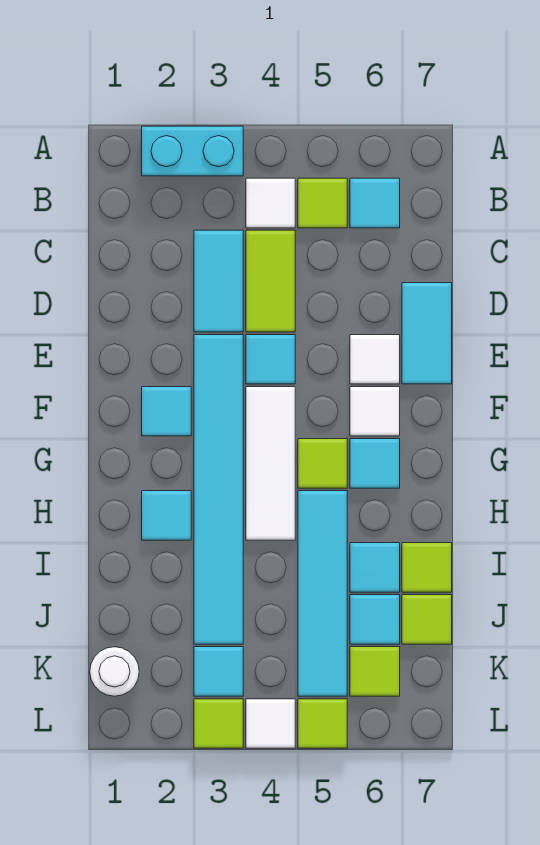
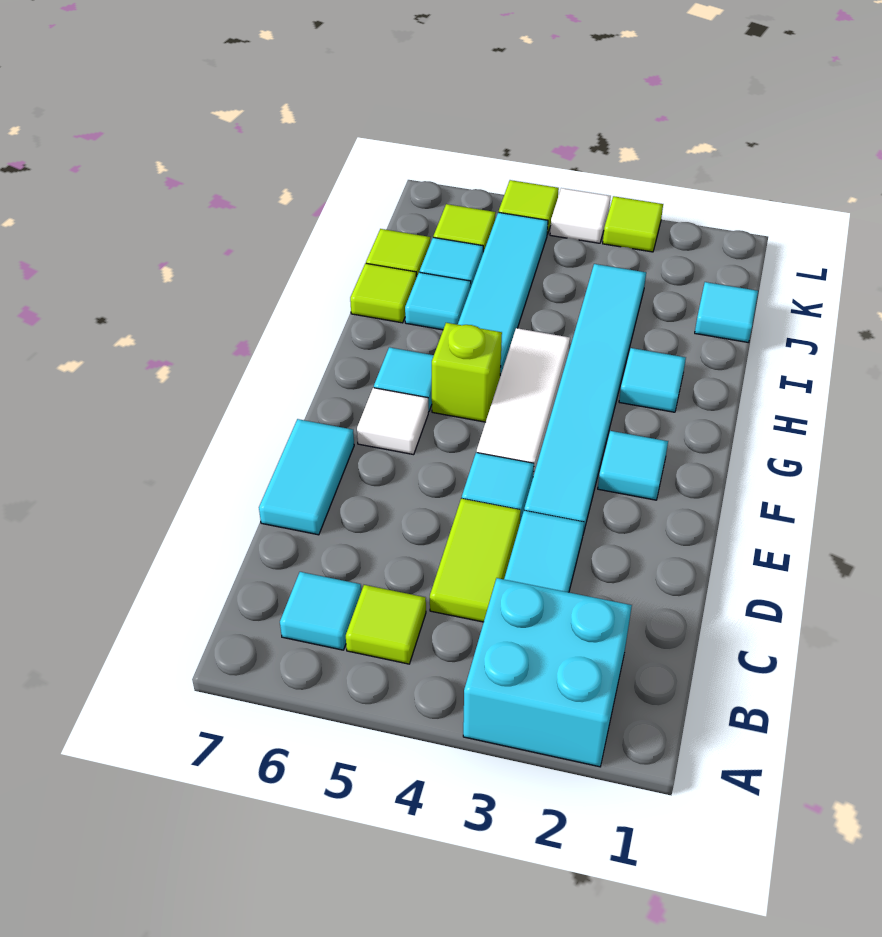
cyan 1x2 brick [142,126,243,176] -> cyan 2x2 brick [463,578,632,767]
white 1x1 tile [246,178,295,228] -> none
white 1x1 tile [350,335,400,384] -> none
lime 1x1 tile [298,439,347,488] -> lime 1x1 brick [432,323,502,422]
white 1x1 round brick [90,647,139,696] -> none
cyan 1x1 tile [194,647,243,696] -> cyan 1x1 tile moved to [695,282,758,343]

